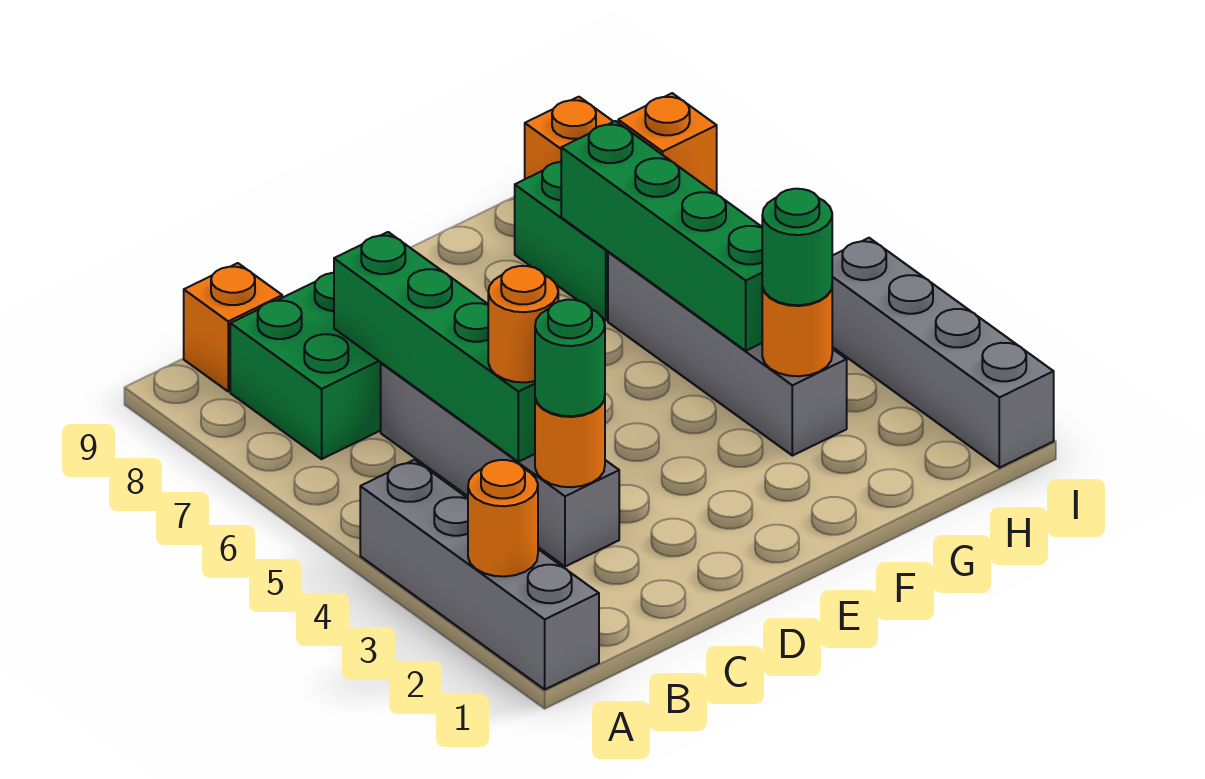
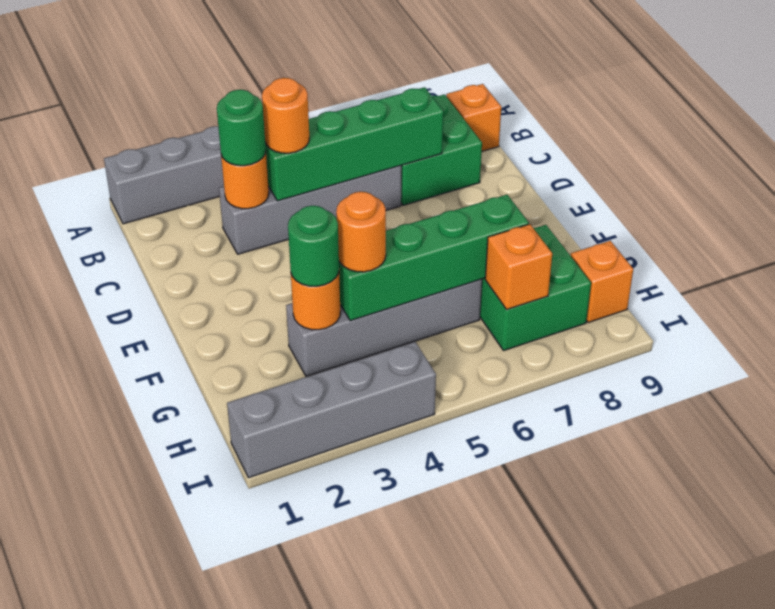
orange 1x1 round brick [468,460,538,576] -> orange 1x1 round brick moved to [336,192,386,272]

